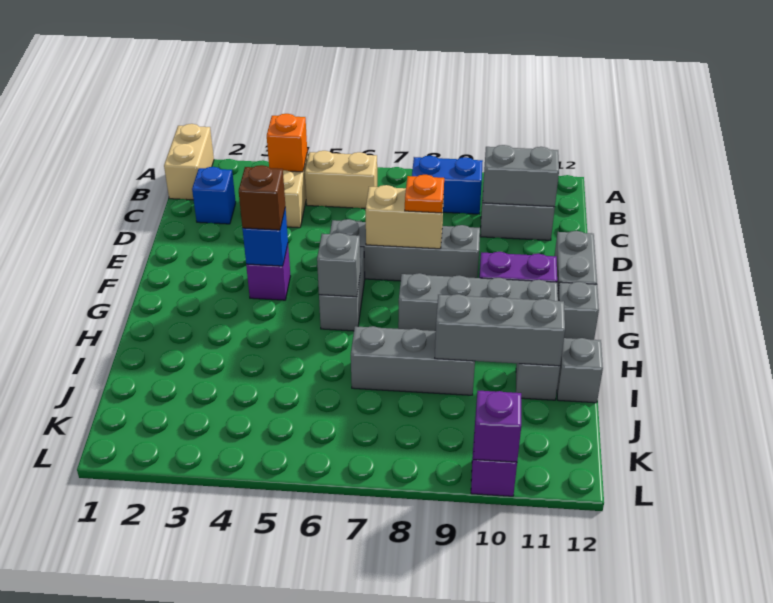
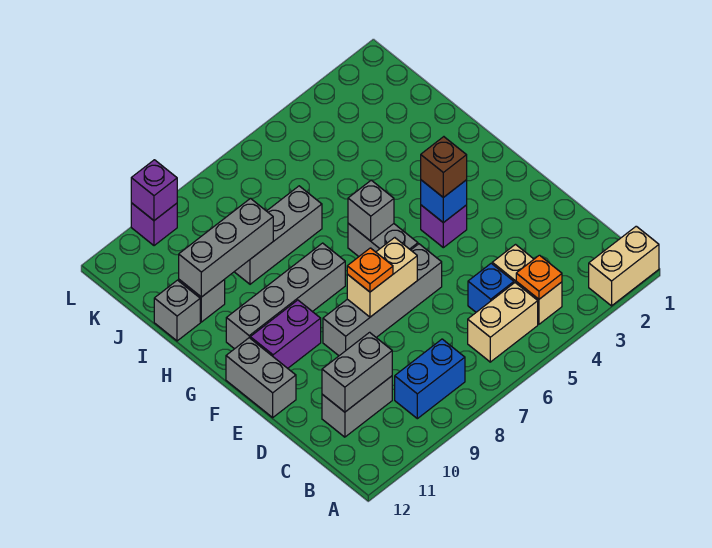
tan 1x2 brick [164,124,214,200] -> tan 1x2 brick turned to [589,226,659,306]
orange 1x1 brick [267,114,307,172] -> orange 1x1 plate [516,255,562,299]
blue 1x1 brick [192,167,236,224] -> blue 1x1 brick moved to [468,263,514,312]
grey 1x1 brick [558,282,599,340] -> none

